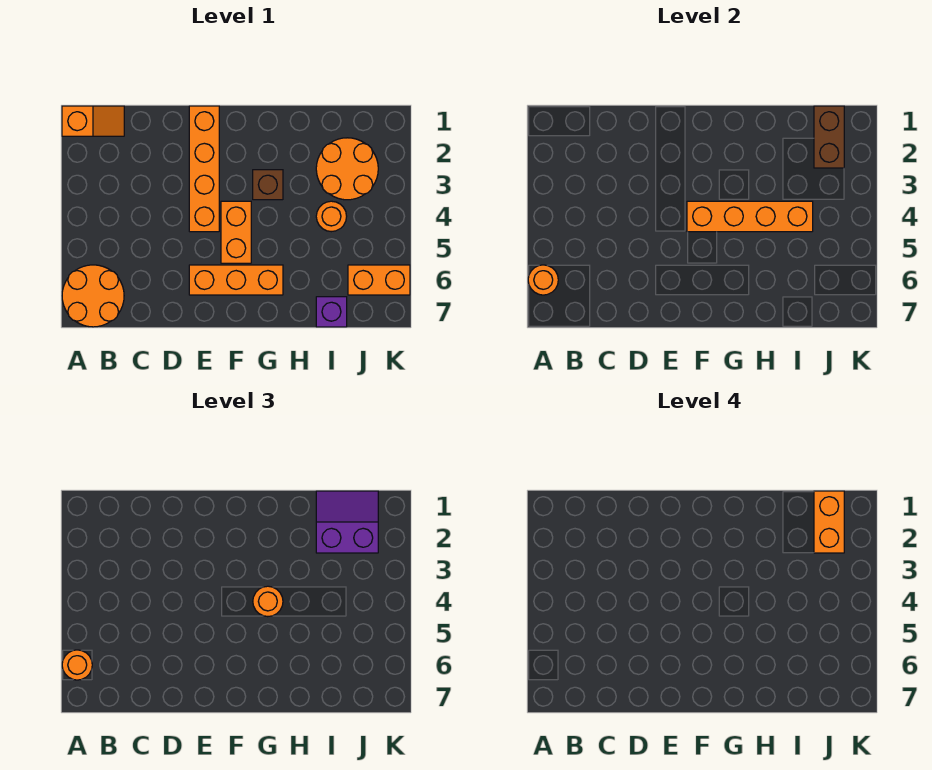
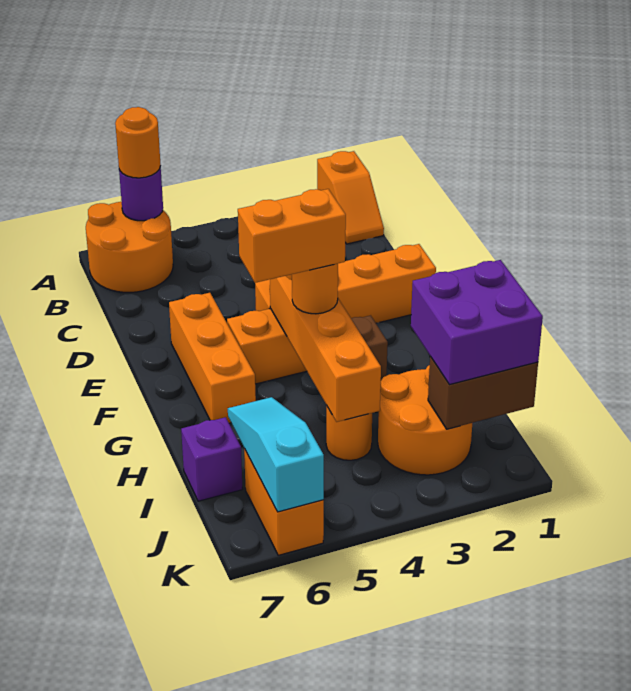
orange 1x1 round brick [528,265,558,295] -> purple 1x1 round brick [119,167,163,221]
purple 2x2 slope [316,491,378,553] -> purple 2x2 brick [411,260,543,385]
none -> cyan 1x3 slope [228,397,324,512]
orange 1x2 brick [814,491,844,553] -> orange 1x2 brick moved to [238,189,346,283]

